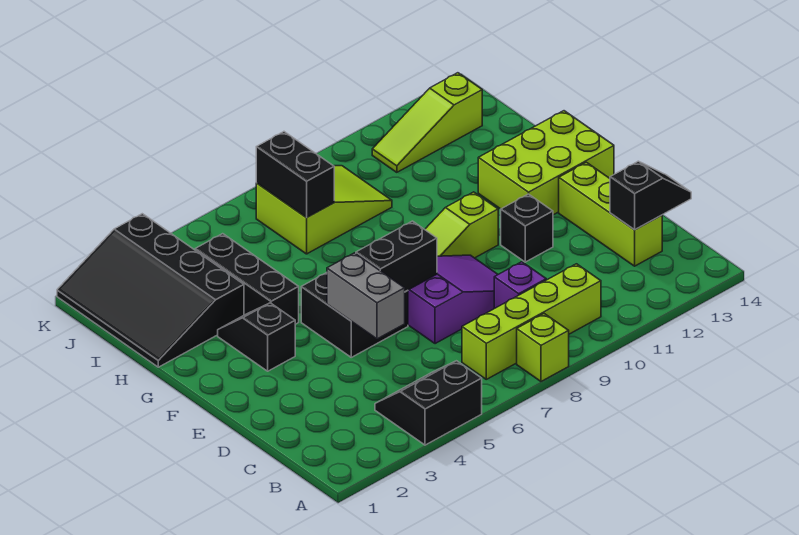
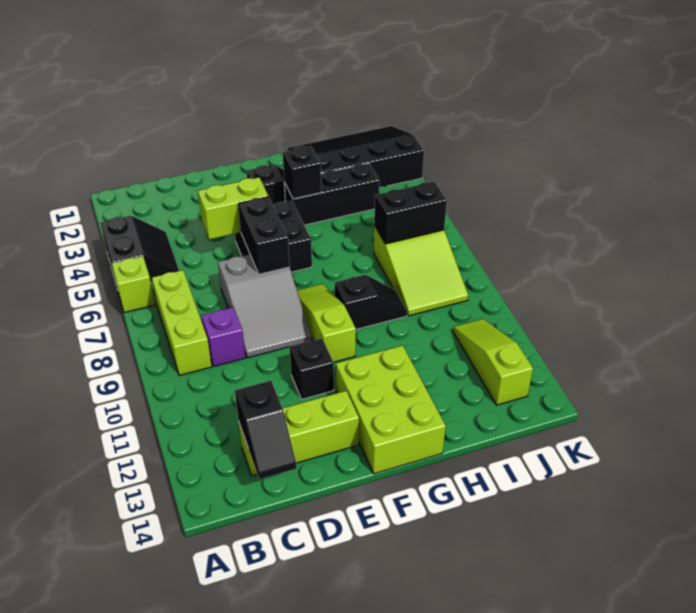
lime 1x1 brick [517,314,569,381] -> lime 1x1 brick moved to [112,256,155,313]
lime 1x4 brick [462,264,601,379] -> lime 1x3 brick [152,270,212,375]
grey 1x2 brick [327,253,405,339] -> lime 1x2 brick [198,177,268,240]
purple 2x3 slope [408,255,498,344] -> grey 2x3 slope [218,254,312,358]
none -> black 1x1 brick [283,146,321,199]
none -> black 1x2 slope [334,275,407,329]

